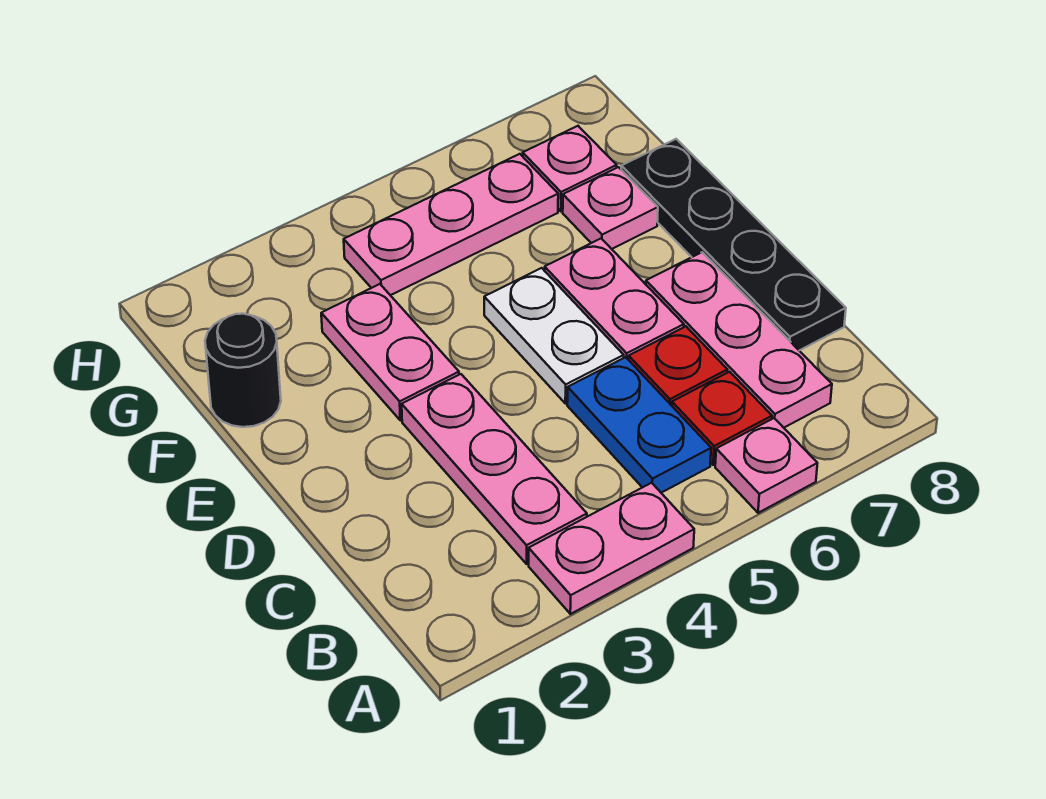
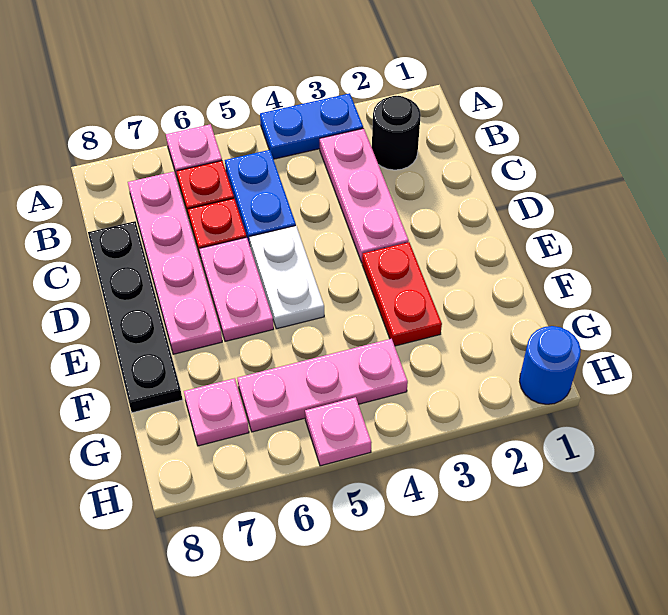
pink 1x2 plate [529,483,694,614] -> blue 1x2 plate [260,93,363,159]
pink 1x3 plate [646,252,832,428] -> pink 1x4 plate [128,172,222,354]
pink 1x2 plate [321,284,459,420] -> red 1x2 plate [362,242,442,346]
black 1x1 round brick [205,314,281,427] -> black 1x1 round brick moved to [372,96,421,170]
pink 1x1 plate [563,167,658,249] -> pink 1x1 plate moved to [305,397,371,466]
none -> blue 1x1 round brick [520,326,581,404]

